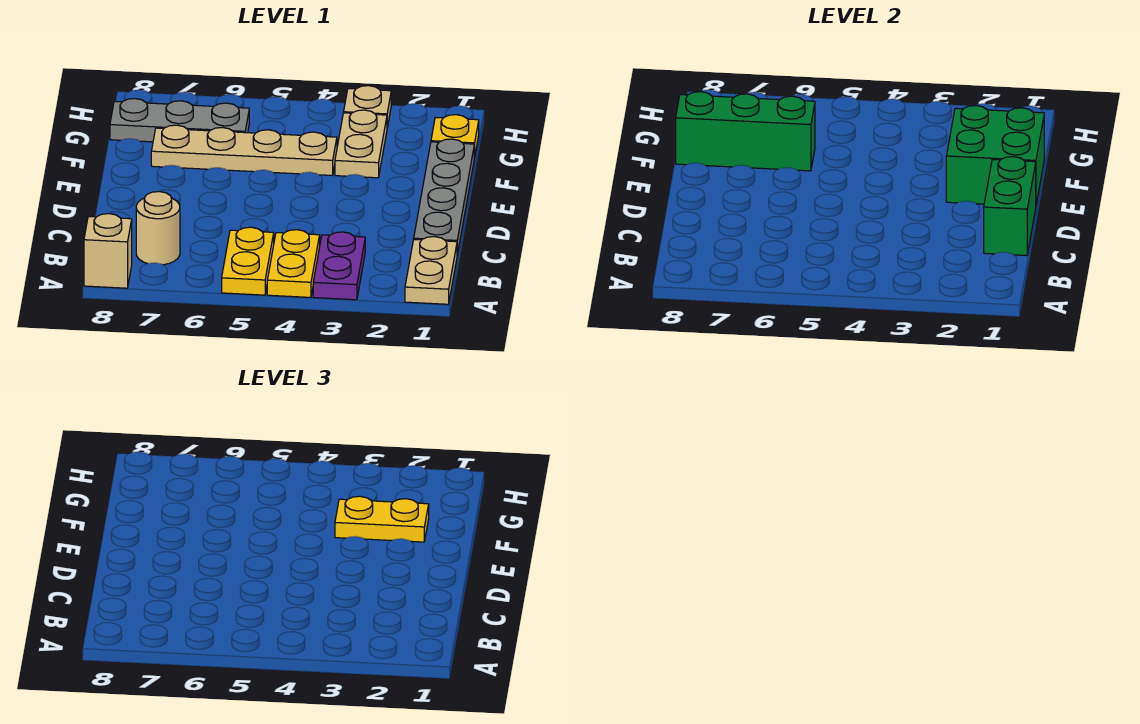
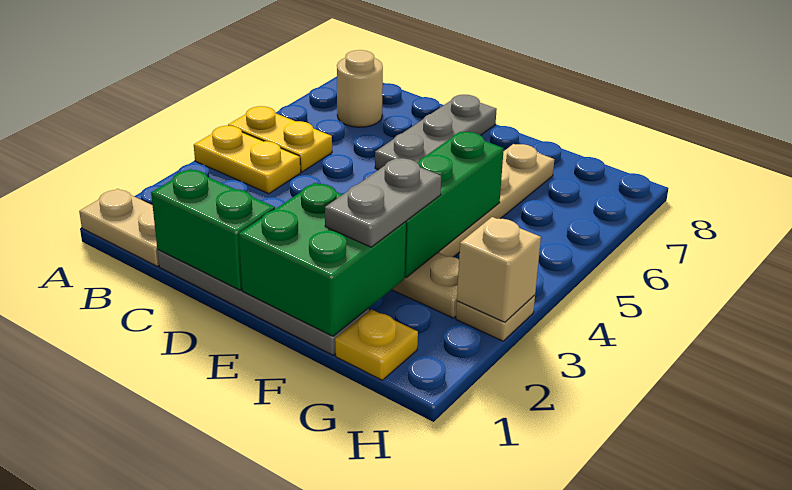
purple 1x2 plate [313,232,365,300] -> none
tan 1x1 brick [84,214,132,288] -> tan 1x1 brick moved to [457,217,541,322]
yellow 1x2 plate [335,496,429,542] -> grey 1x2 plate [325,158,441,247]
green 1x3 brick [676,92,815,171] -> green 1x3 brick moved to [405,132,504,277]
grey 1x3 plate [110,99,249,142] -> grey 1x3 plate moved to [375,95,497,170]

